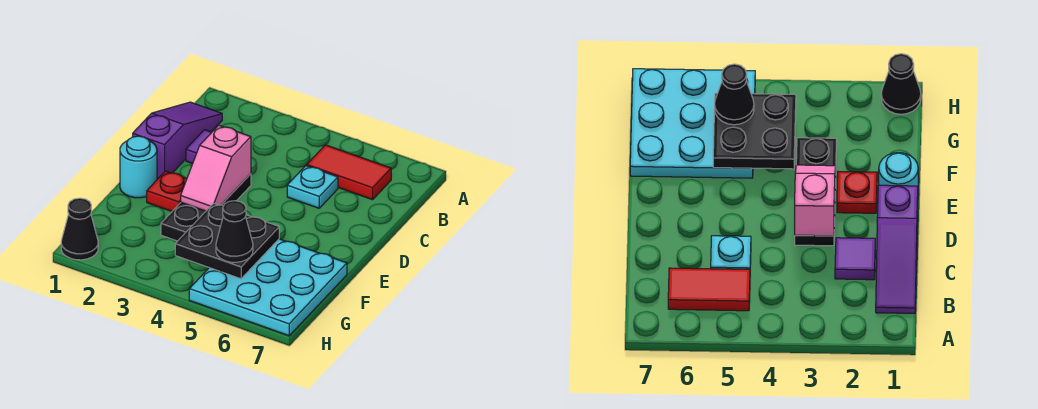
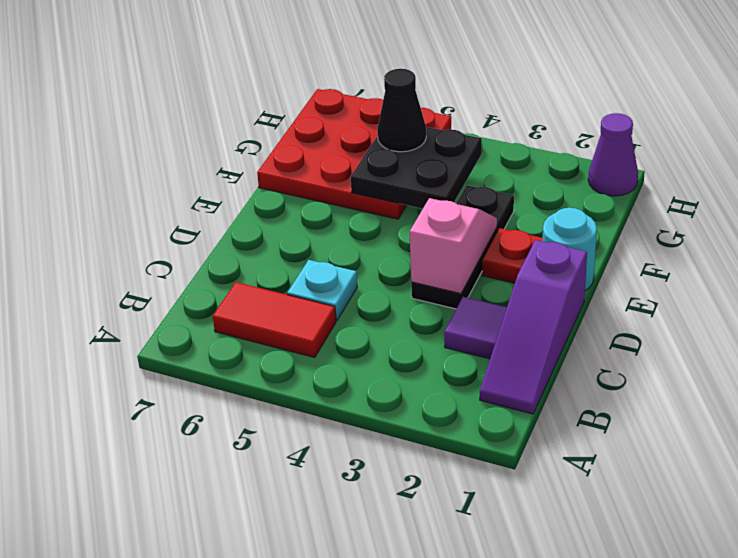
cyan 3x3 plate [189,239,347,336] -> red 3x3 plate [257,89,451,219]
black 1x1 cone [61,198,98,260] -> purple 1x1 cone [588,113,638,196]

